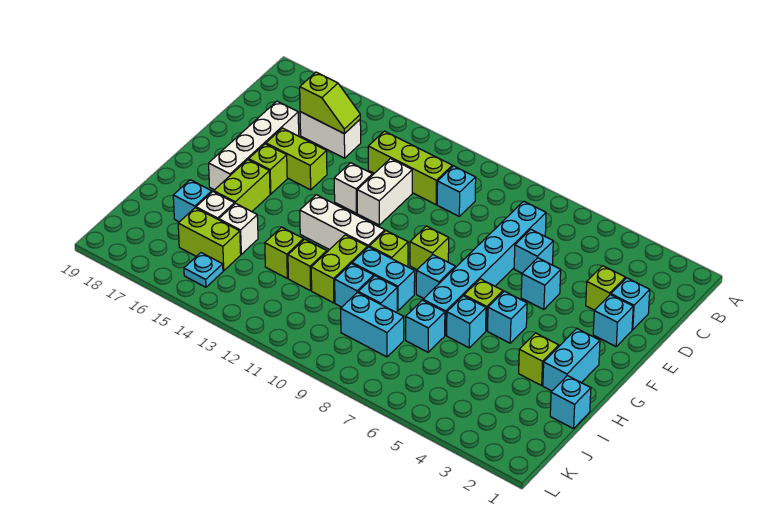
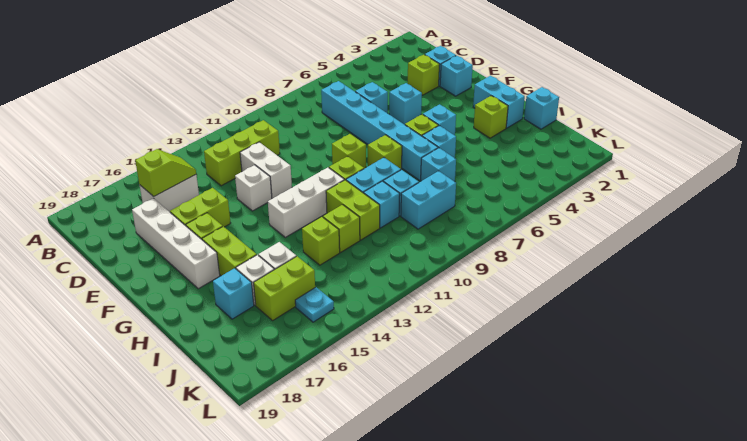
cyan 1x1 brick [437,166,476,216] -> none
cyan 1x1 brick [416,255,455,298] -> lime 1x1 brick [368,135,402,169]

